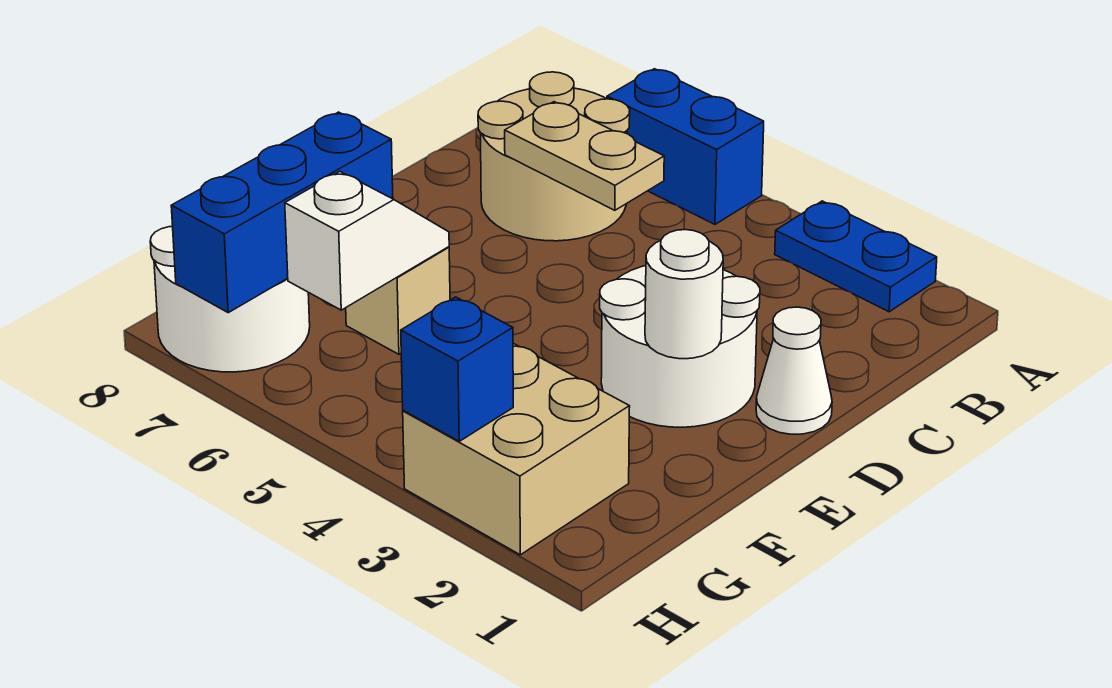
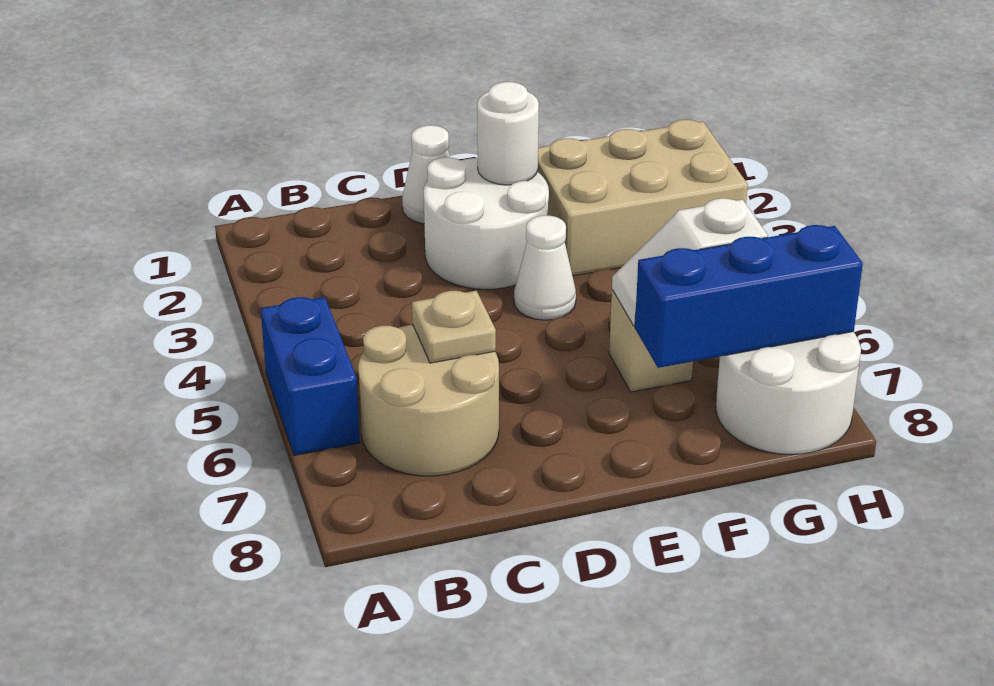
blue 1x2 plate [775,201,937,312] -> none
tan 1x2 plate [505,102,664,210] -> tan 1x1 plate [412,291,496,363]
none -> white 1x1 cone [514,215,576,320]
tan 2x2 brick [403,343,630,555] -> tan 2x3 brick [537,120,748,276]
blue 1x1 brick [401,297,513,441] -> none

